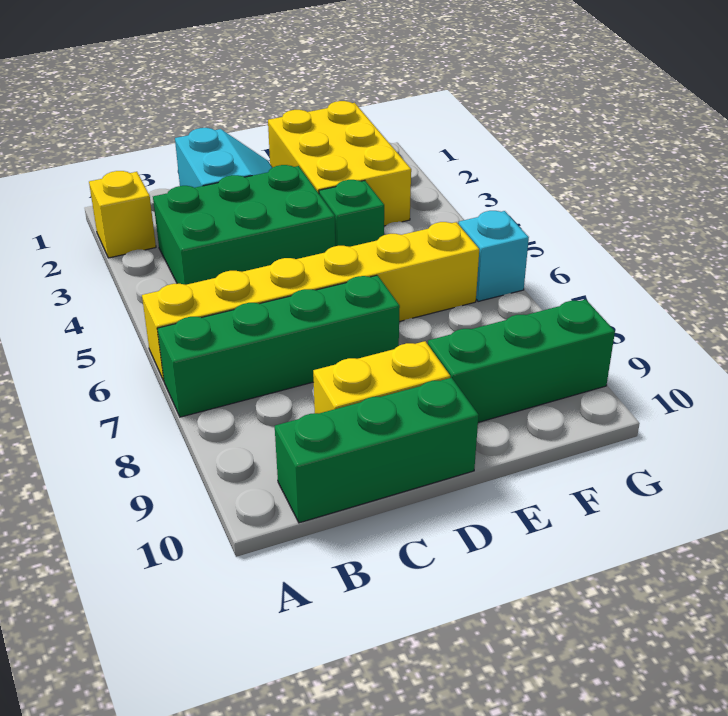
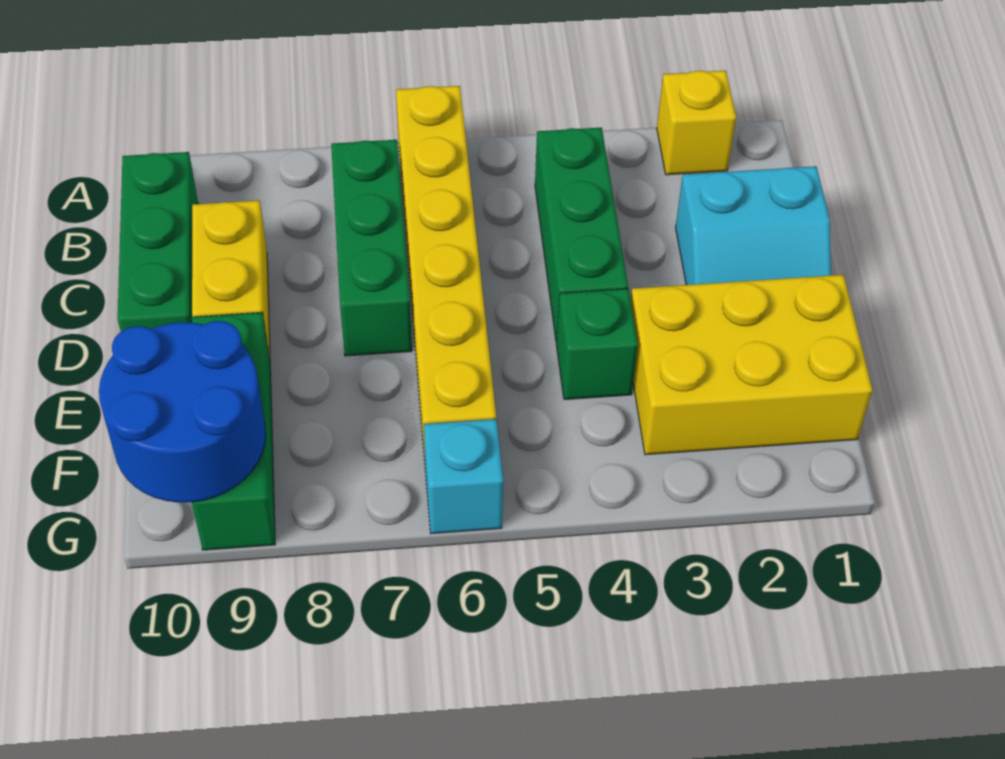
green 1x4 brick [157,275,400,417] -> green 1x3 brick [331,140,412,356]
green 2x3 brick [153,165,335,285] -> green 1x3 brick [535,127,628,342]
none -> blue 2x2 round brick [99,321,266,502]

